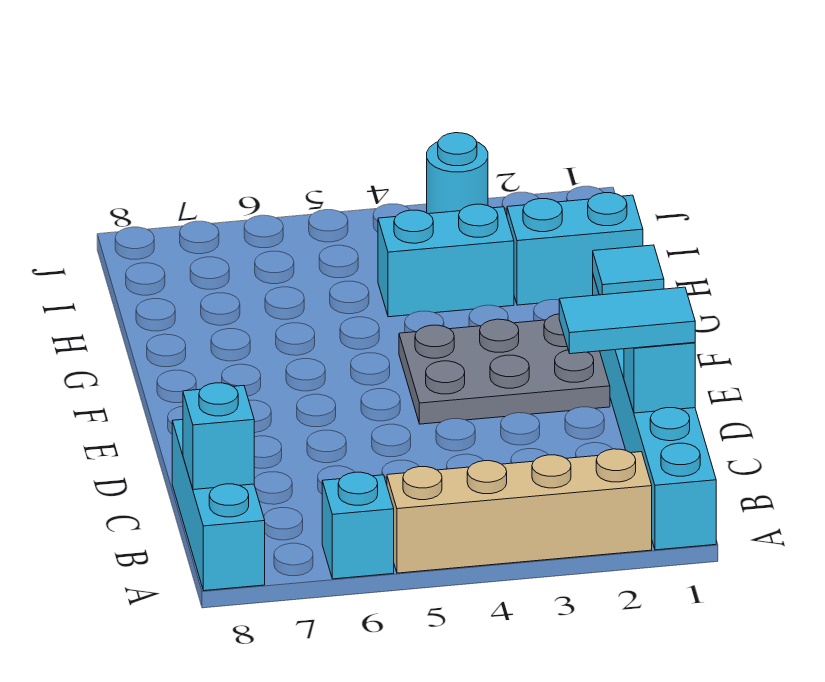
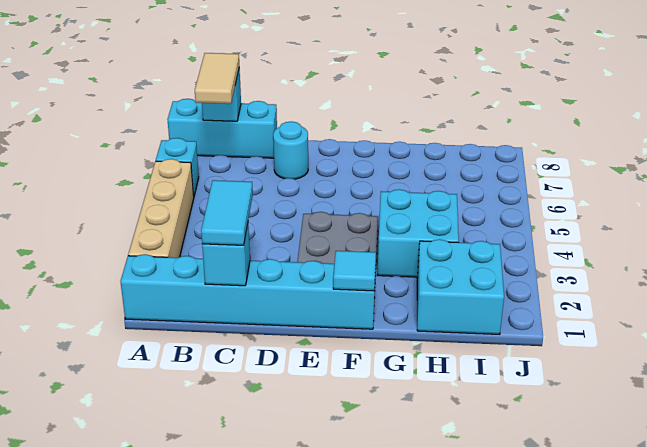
none -> tan 1x2 tile [195,53,239,104]
cyan 1x2 brick [507,193,643,305] -> cyan 2x2 brick [417,239,504,334]
cyan 1x2 brick [378,204,514,317] -> cyan 2x2 brick [377,189,459,277]
cyan 1x1 round brick [427,133,488,214] -> cyan 1x1 round brick moved to [273,121,308,179]

